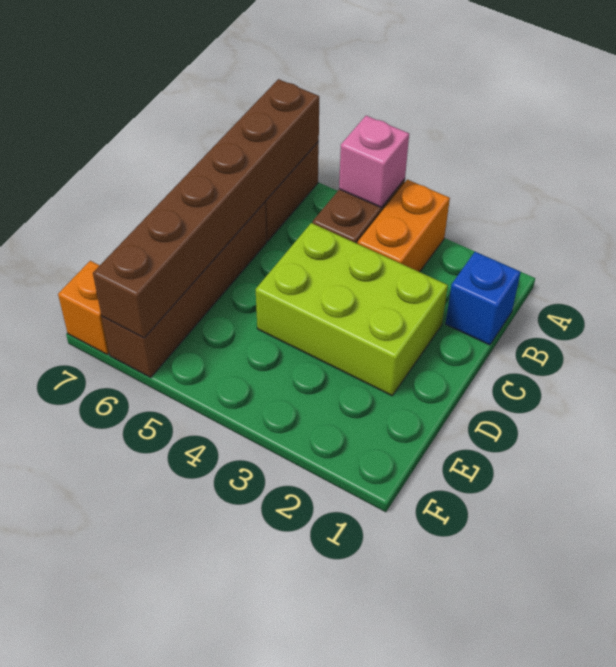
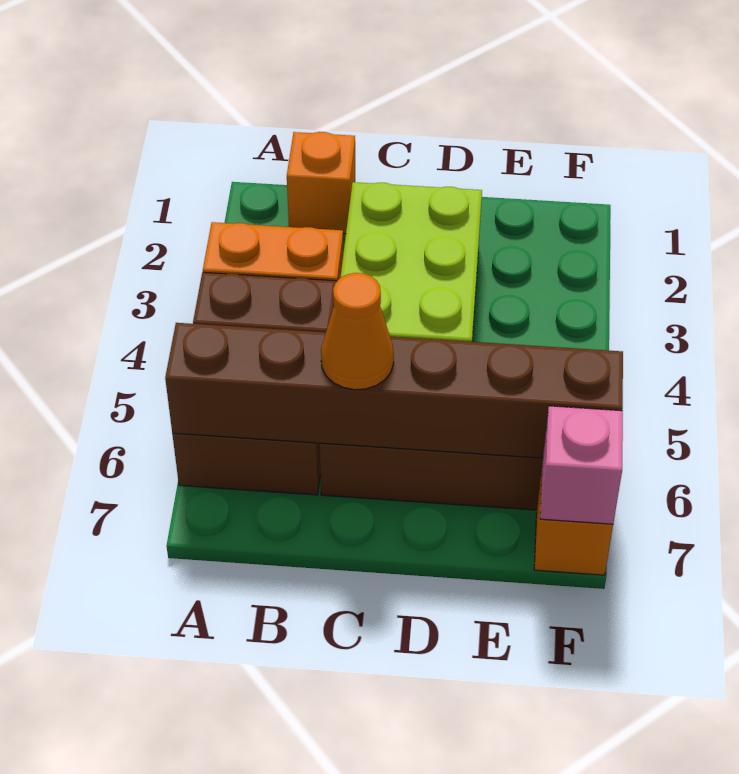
pink 1x1 brick [339,116,409,208] -> pink 1x1 brick moved to [540,406,623,524]
blue 1x1 brick [445,252,521,345] -> orange 1x1 brick [287,132,355,234]
none -> orange 1x1 cone [321,273,394,390]

